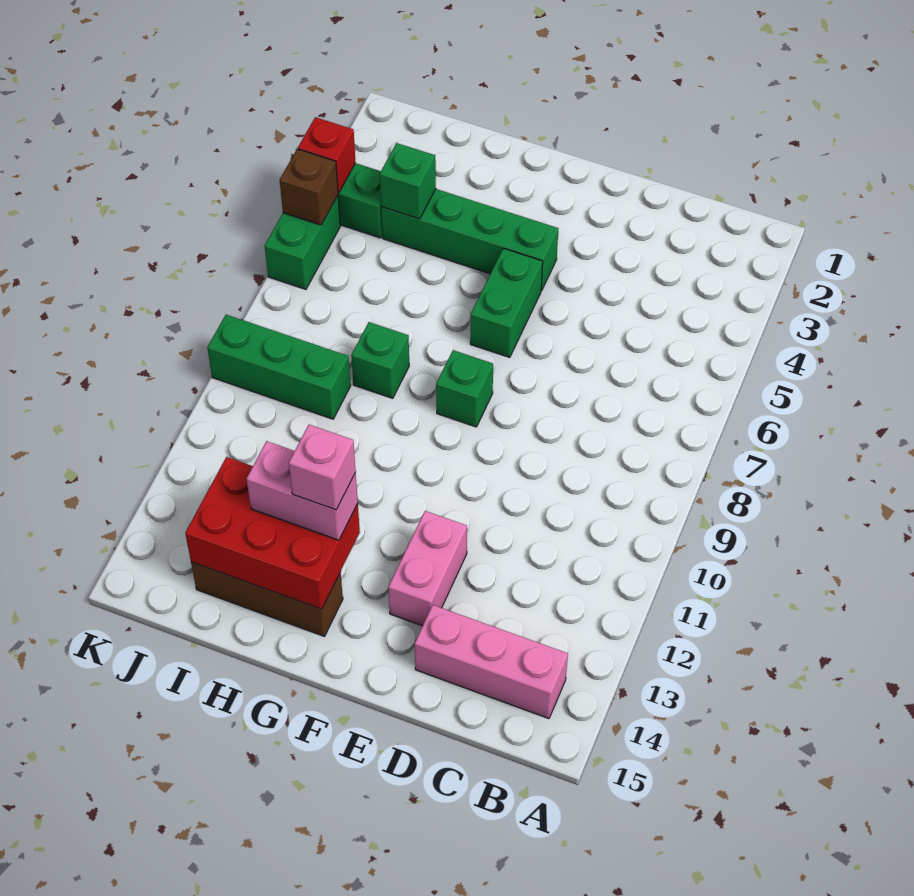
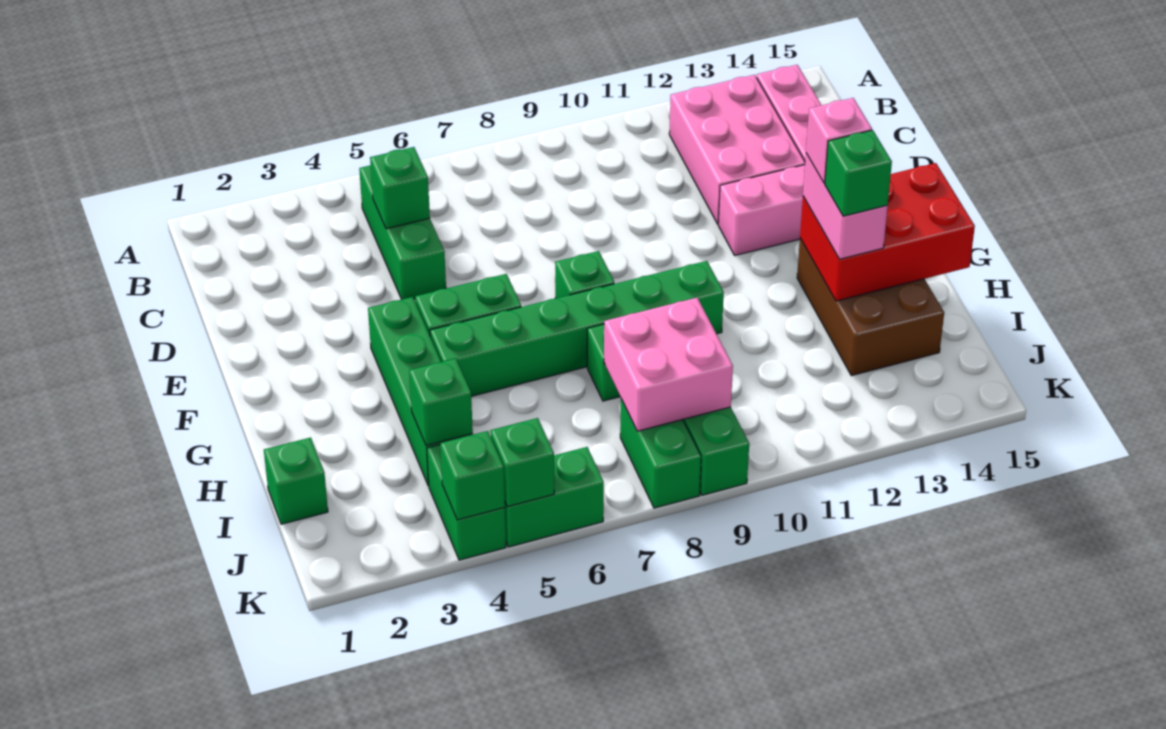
none -> green 1x3 brick [359,165,446,300]
none -> pink 2x3 brick [669,75,805,224]
none -> green 1x1 brick [370,147,430,229]
none -> green 1x6 brick [430,261,724,396]
red 2x3 brick [185,457,360,609] -> red 2x3 brick turned to [800,163,975,301]
brown 1x3 brick [191,562,343,636] -> brown 2x3 brick [797,238,944,376]
none -> green 1x1 brick [825,130,892,216]
none -> green 1x1 brick [264,438,328,524]
none -> pink 2x2 brick [604,298,733,431]
none -> green 1x2 brick [620,399,701,508]
red 1x1 brick [298,117,356,193] -> green 1x1 brick [440,431,505,520]
brown 1x1 brick [280,149,338,225] -> green 1x1 brick [490,418,554,507]

